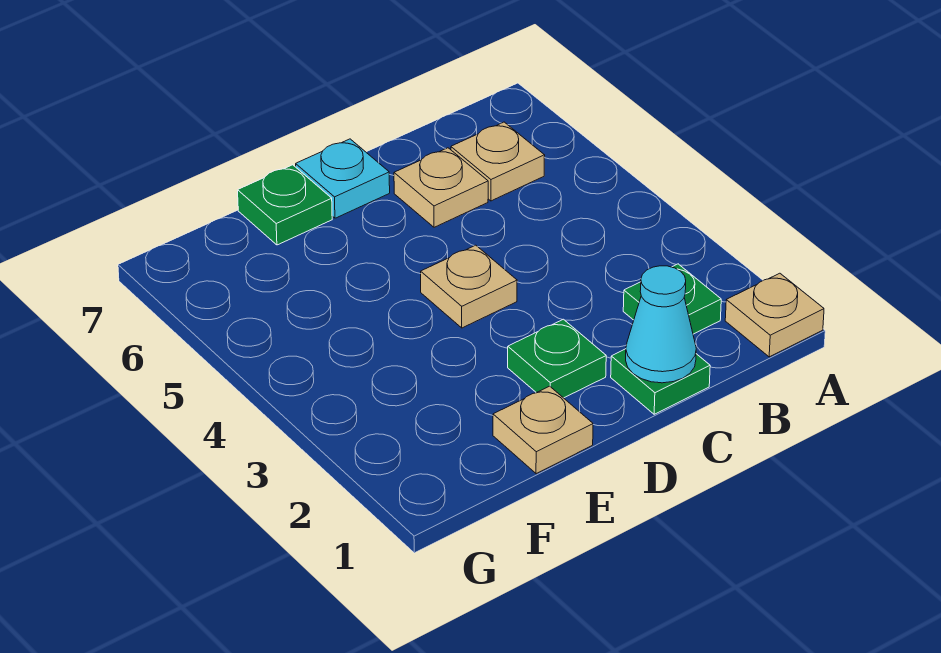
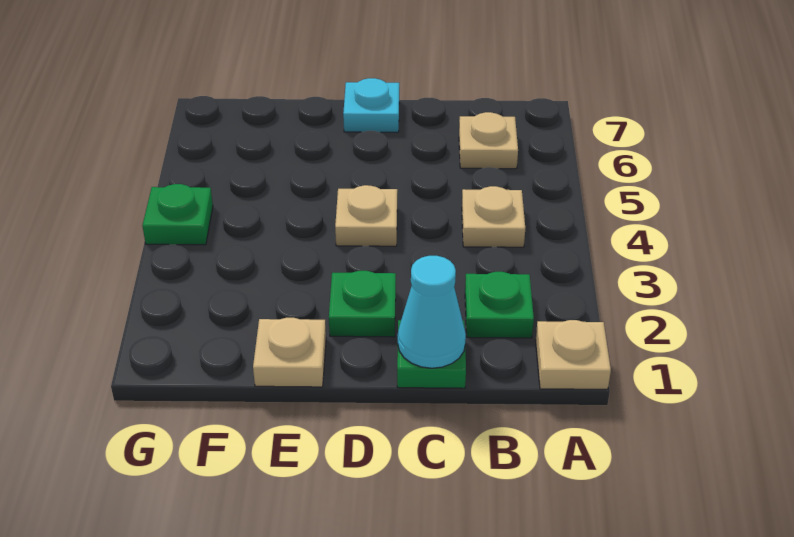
tan 1x1 plate [394,148,488,227] -> tan 1x1 plate moved to [462,186,525,247]
green 1x1 plate [238,165,332,245] -> green 1x1 plate moved to [142,184,213,245]

